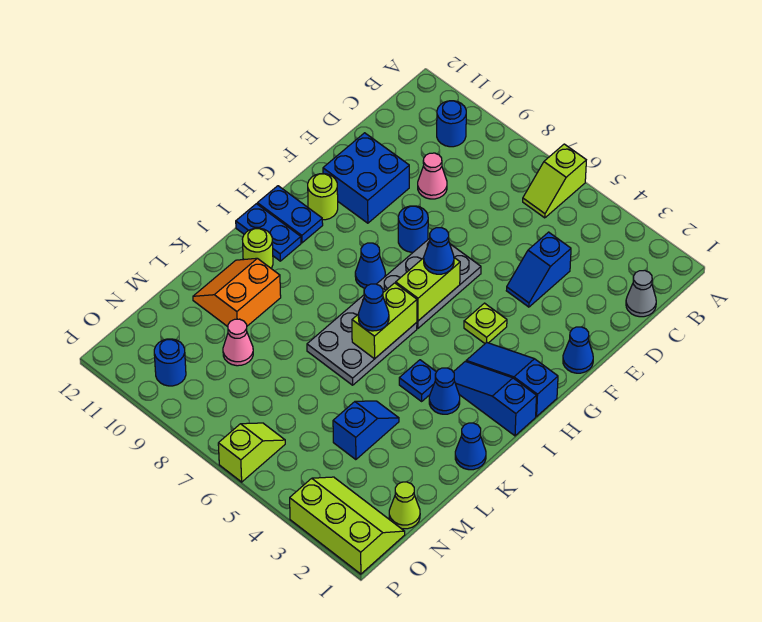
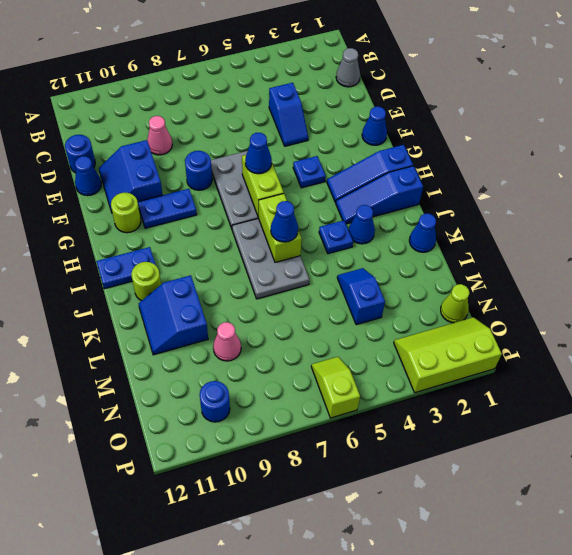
lime 1x2 slope [523,144,586,218] -> none
blue 1x1 round brick [437,101,466,147] -> blue 1x1 round brick moved to [65,135,95,173]
blue 2x2 brick [323,133,409,223] -> blue 2x2 slope [99,140,163,212]
lime 1x1 plate [464,303,507,343] -> blue 1x1 plate [293,156,326,188]
blue 1x1 cone [355,243,385,288] -> blue 1x1 cone moved to [75,156,101,196]
blue 1x2 plate [257,186,323,243] -> blue 1x2 plate moved to [138,189,197,228]
orange 2x2 slope [193,258,281,327] -> blue 2x2 slope [138,275,208,355]

